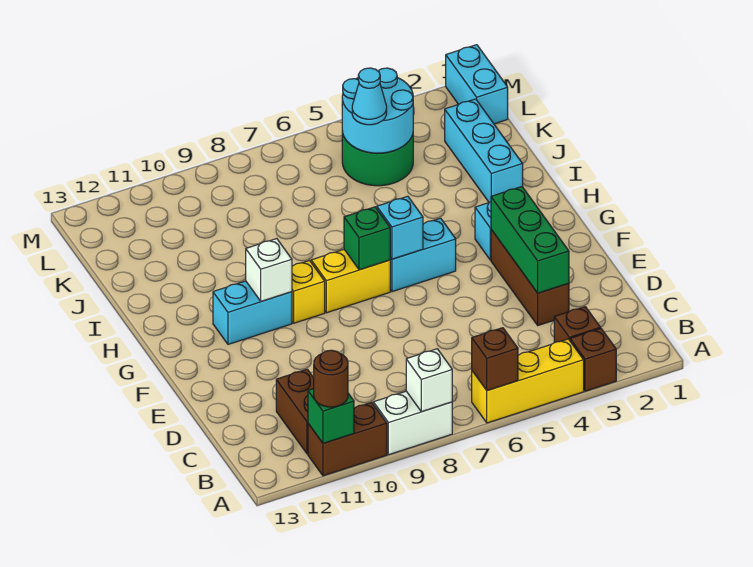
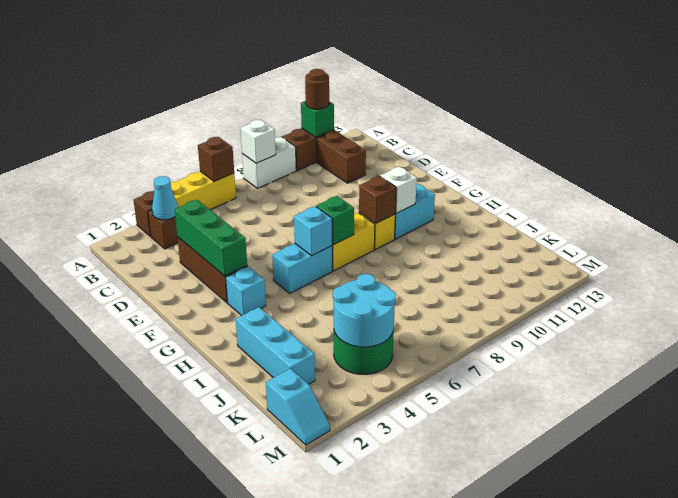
none -> brown 1x1 brick [359,176,396,223]
cyan 1x1 cone [352,68,387,125] -> cyan 1x1 cone moved to [152,176,178,220]
cyan 1x2 brick [446,45,508,124] -> cyan 1x2 slope [266,369,330,445]

